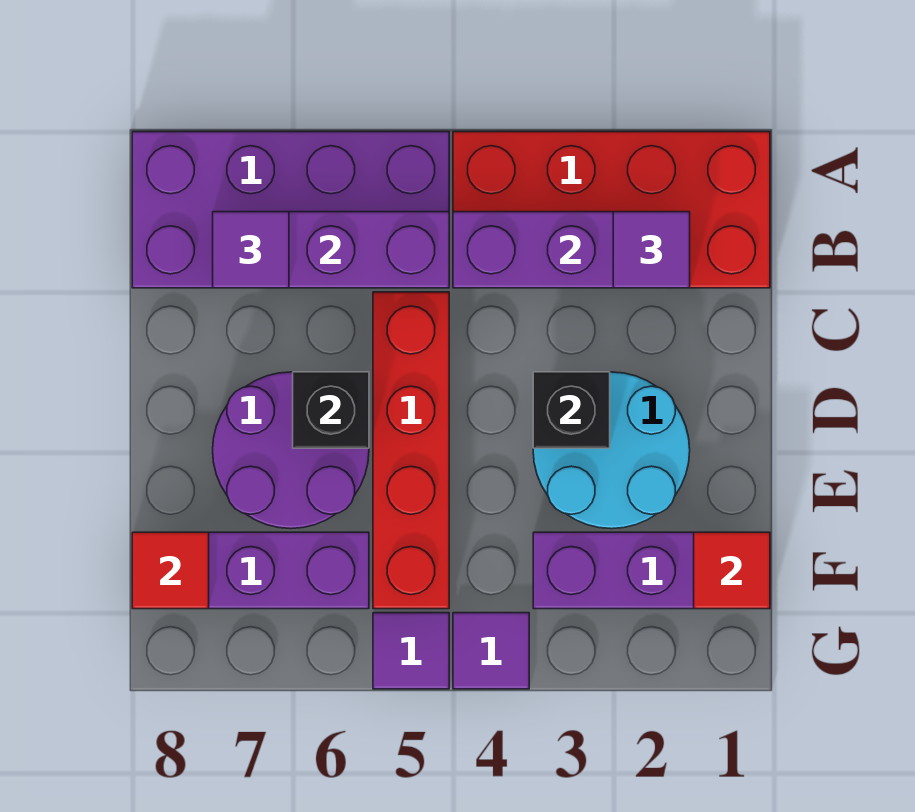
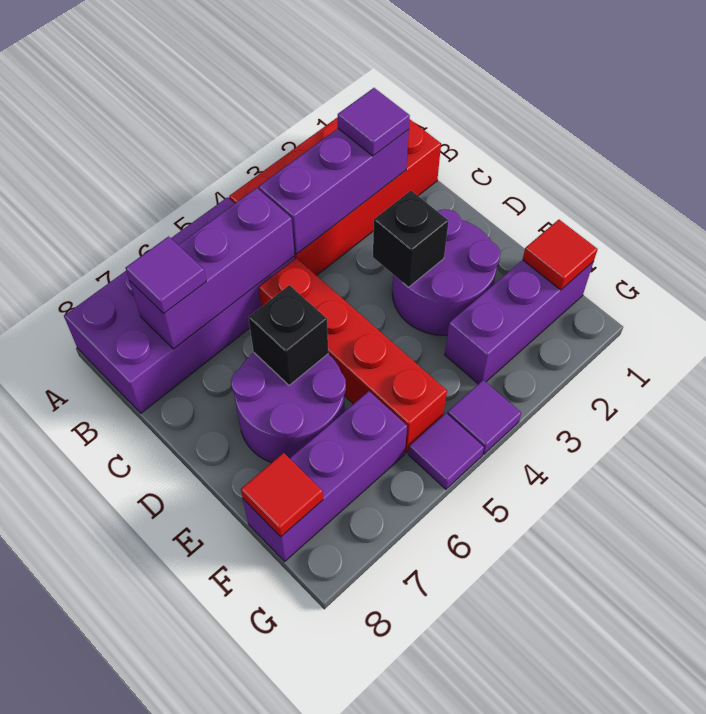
cyan 2x2 round brick [533,372,690,529] -> purple 2x2 round brick [392,209,500,335]

